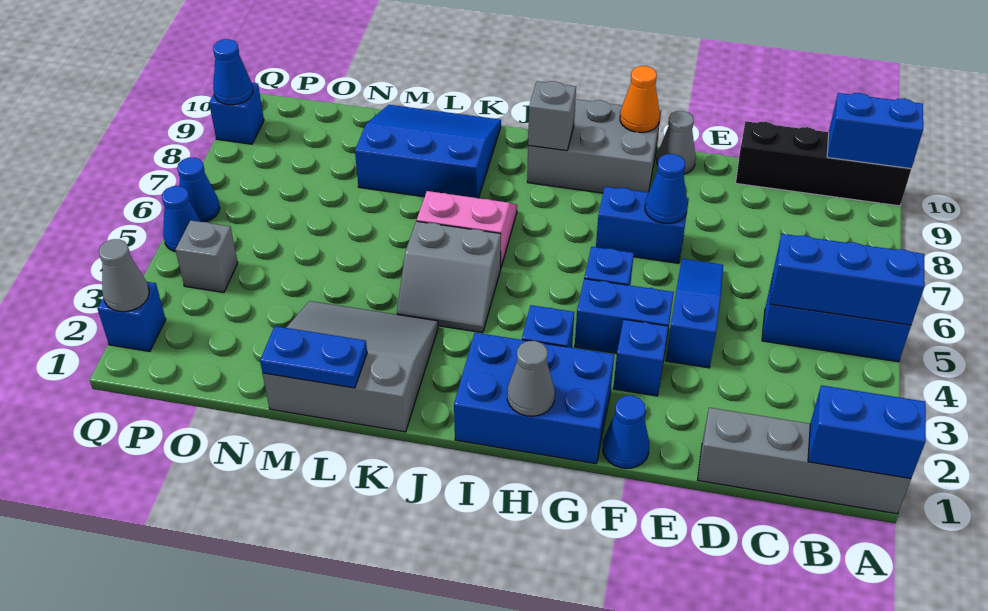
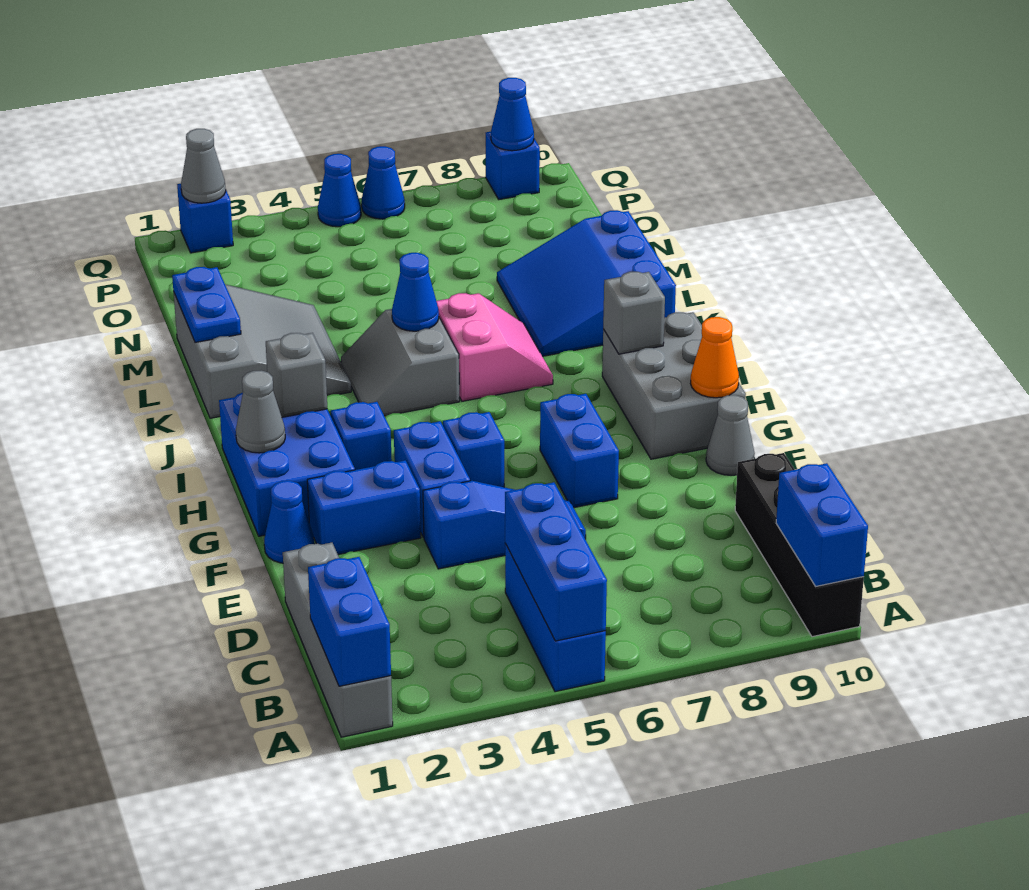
blue 1x1 brick [613,319,668,396] -> blue 1x2 brick [307,460,421,555]
blue 1x1 cone [645,154,688,223] -> blue 1x1 cone moved to [392,253,439,331]
blue 3x3 slope [355,105,501,198] -> blue 3x3 slope turned to [497,210,676,356]
grey 1x1 brick [176,220,238,292] -> grey 1x1 brick moved to [266,333,327,417]

